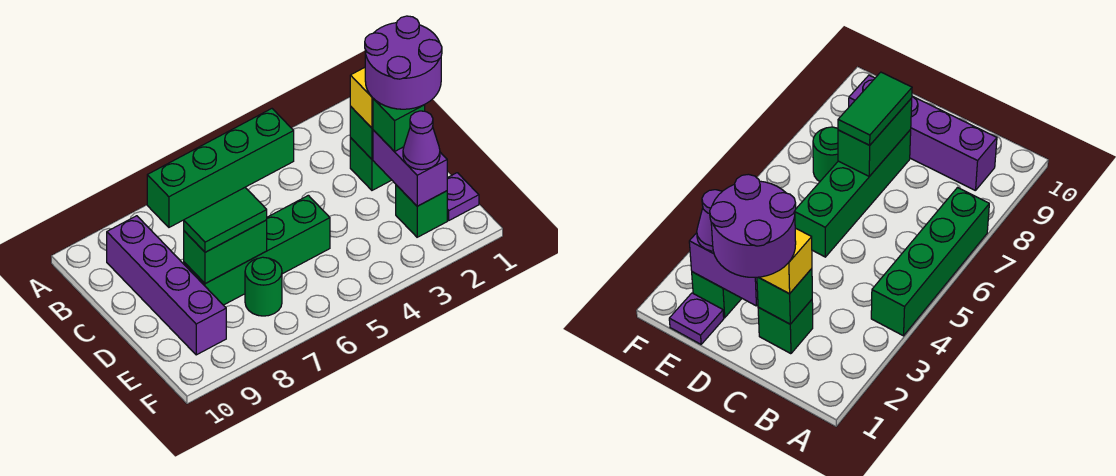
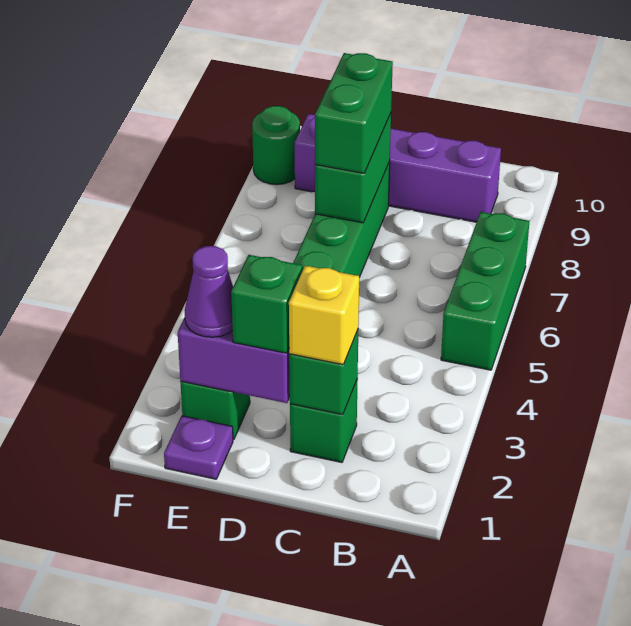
green 1x4 brick [147,109,294,227] -> green 1x3 brick [441,212,529,370]
purple 2x2 round brick [365,16,442,109] -> none
green 1x2 tile [184,188,267,252] -> green 1x2 brick [315,53,393,174]
green 1x1 round brick [245,257,282,316] -> green 1x1 round brick moved to [252,106,300,185]

